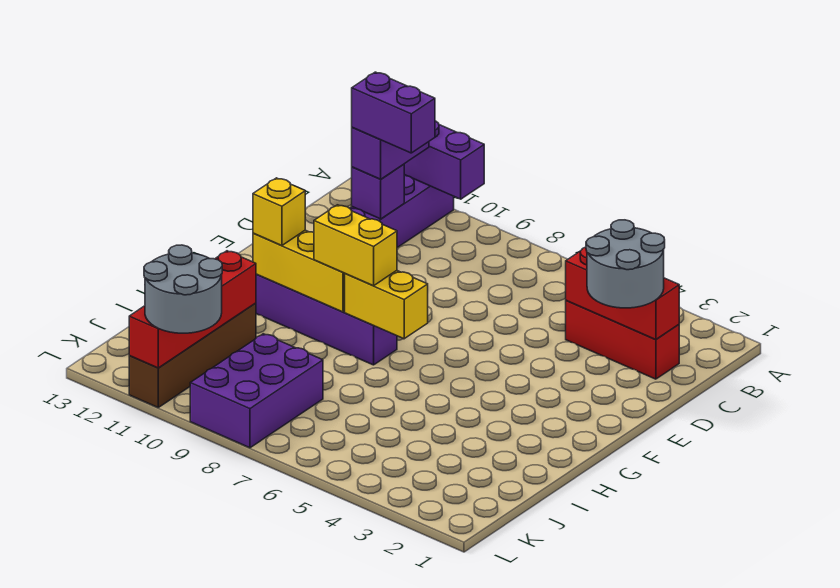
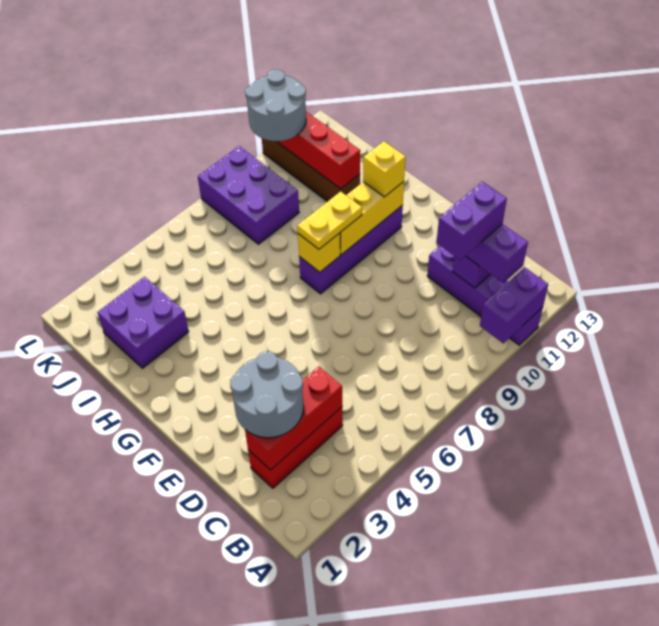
yellow 1x2 brick [345,271,428,339] -> yellow 1x1 brick [298,233,340,272]
yellow 1x2 brick [314,205,397,286] -> yellow 1x2 plate [297,192,362,249]
none -> purple 2x2 brick [97,277,189,368]

